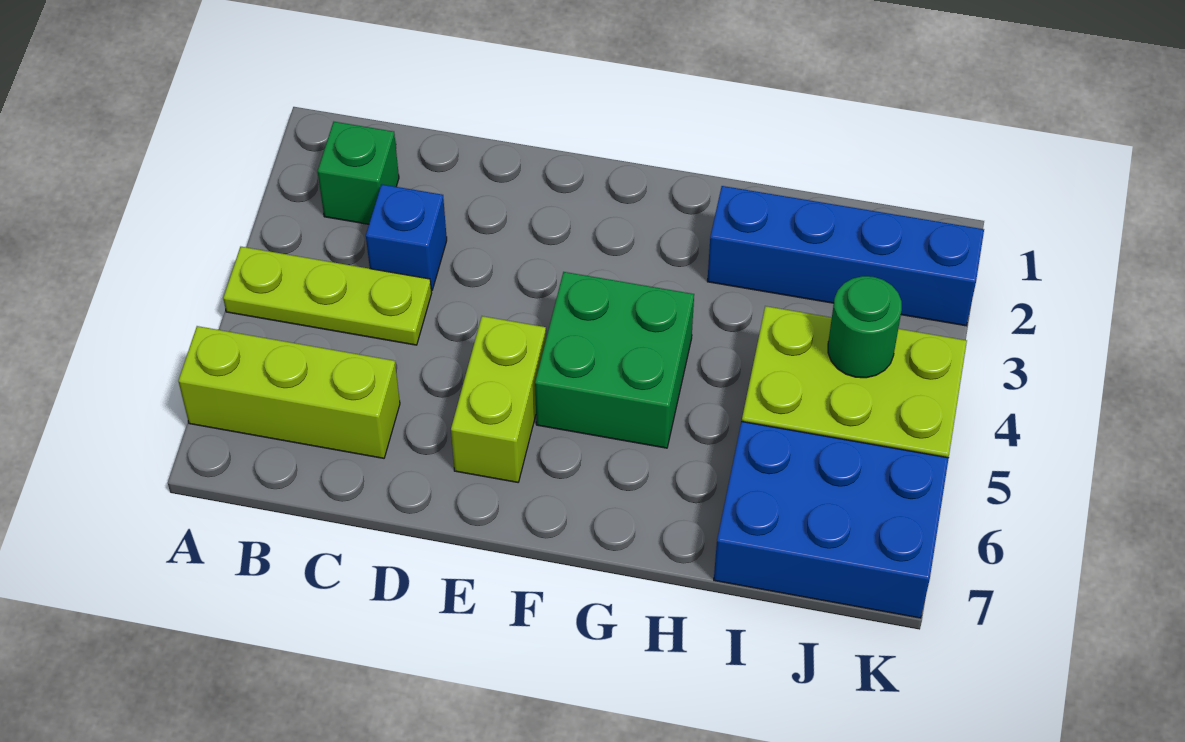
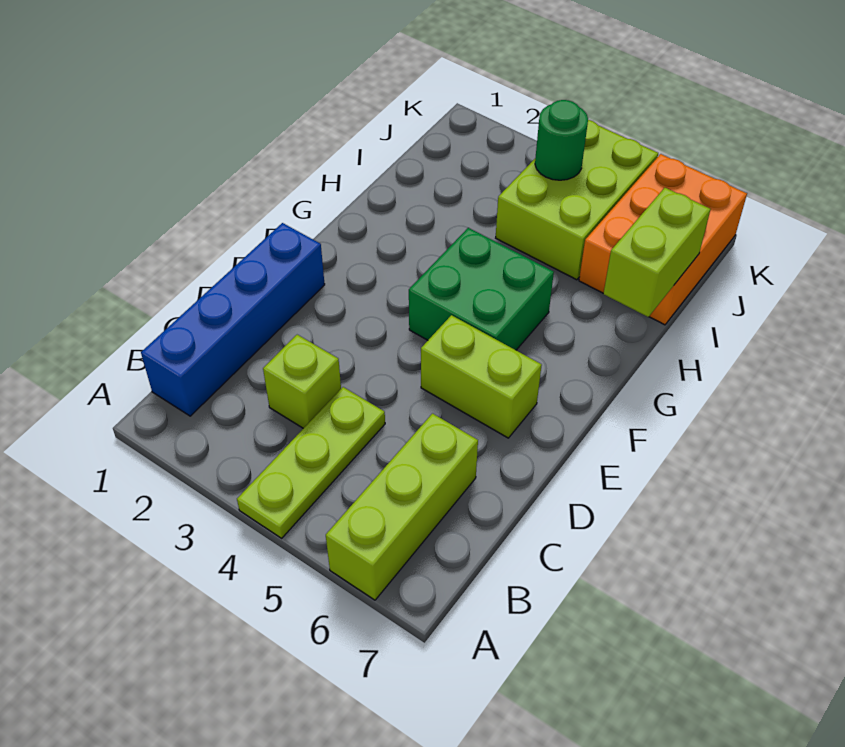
green 1x1 brick [318,122,399,224] -> none
blue 1x1 brick [366,184,447,291] -> lime 1x1 brick [263,335,341,428]
blue 1x4 brick [707,186,984,326] -> blue 1x4 brick moved to [141,223,325,416]
none -> lime 1x2 brick [603,188,710,317]
blue 2x3 brick [714,422,949,618] -> orange 2x3 brick [579,154,747,325]

